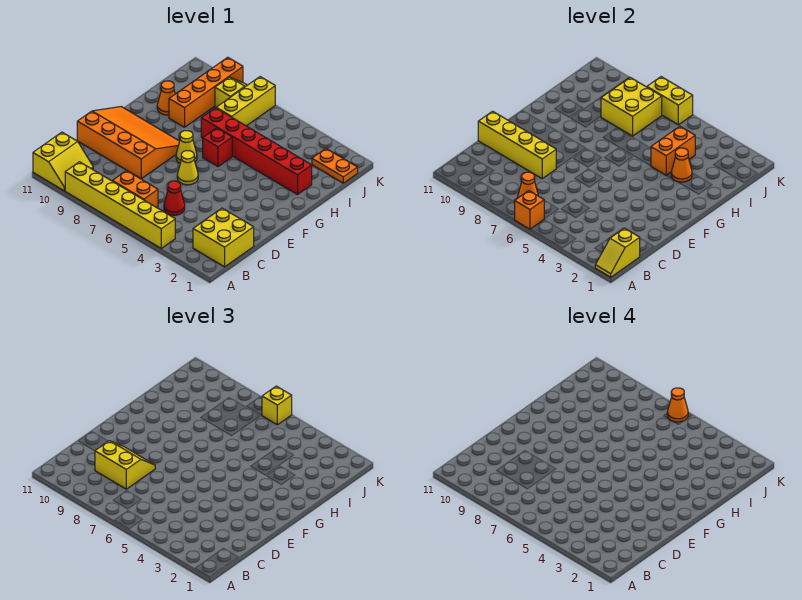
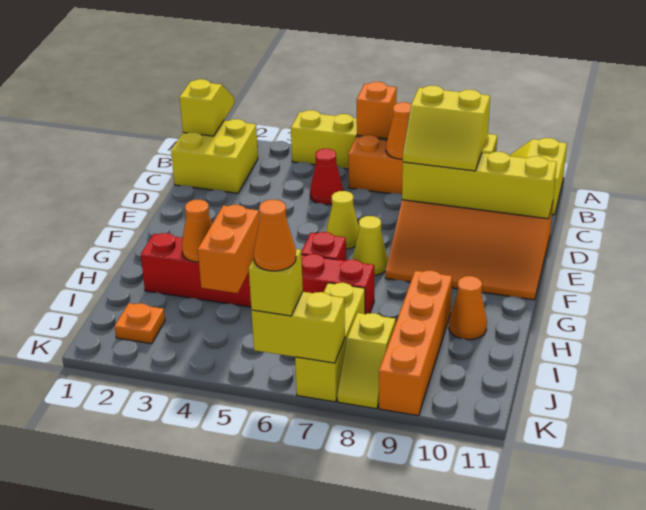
yellow 2x2 brick [601,78,662,136] -> none
orange 1x2 plate [312,148,358,183] -> orange 1x1 plate [115,303,165,344]

